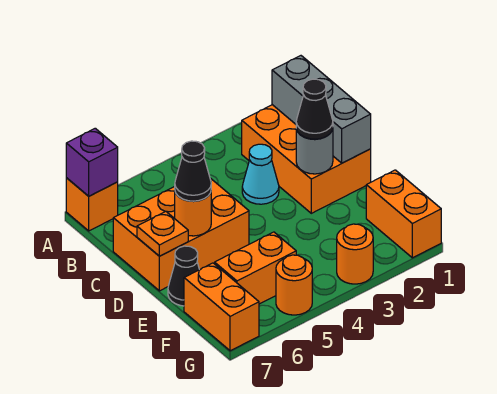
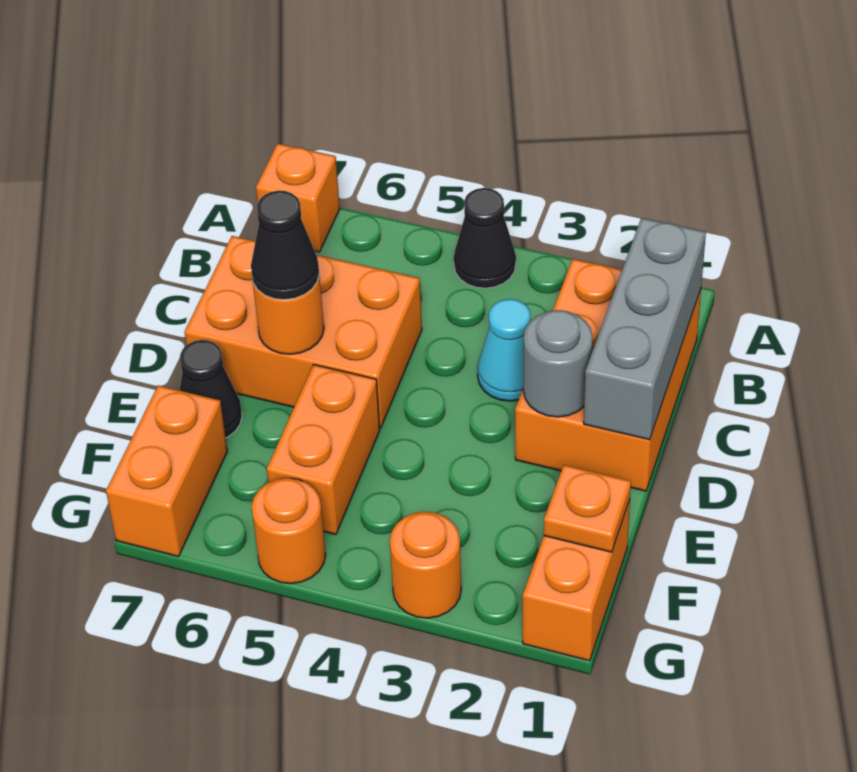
purple 1x1 brick [66,128,118,196] -> none
black 1x1 cone [296,79,333,139] -> black 1x1 cone moved to [454,188,516,288]
orange 1x1 plate [137,211,188,256] -> orange 1x1 plate moved to [544,465,631,552]
orange 1x2 brick [215,232,296,304] -> orange 1x2 brick turned to [267,365,380,535]

